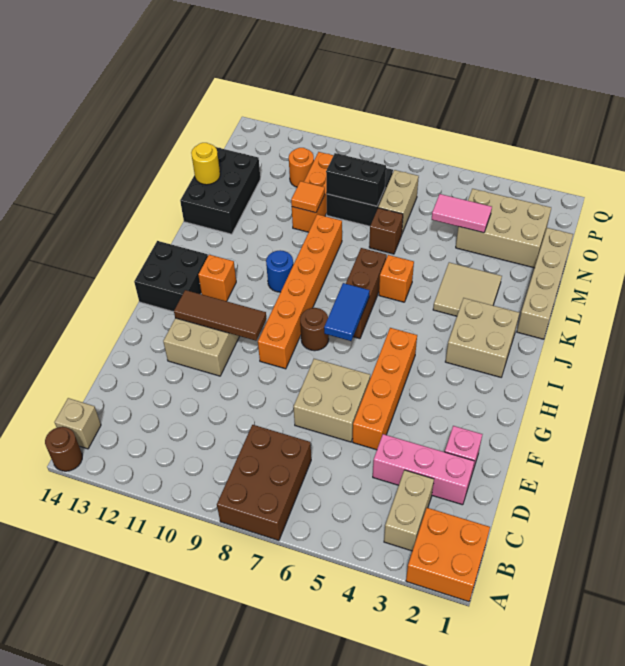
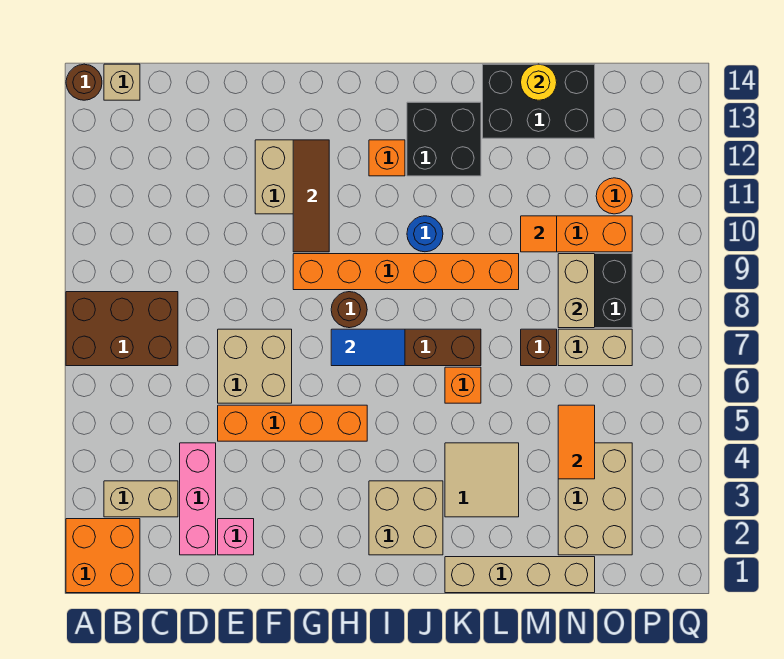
black 2x2 brick [134,241,208,312] -> black 2x2 brick moved to [407,102,481,176]
pink 1x2 tile [432,194,492,233] -> orange 1x2 tile [558,405,595,479]
black 1x2 brick [326,153,386,206] -> tan 1x2 brick [558,254,595,328]

